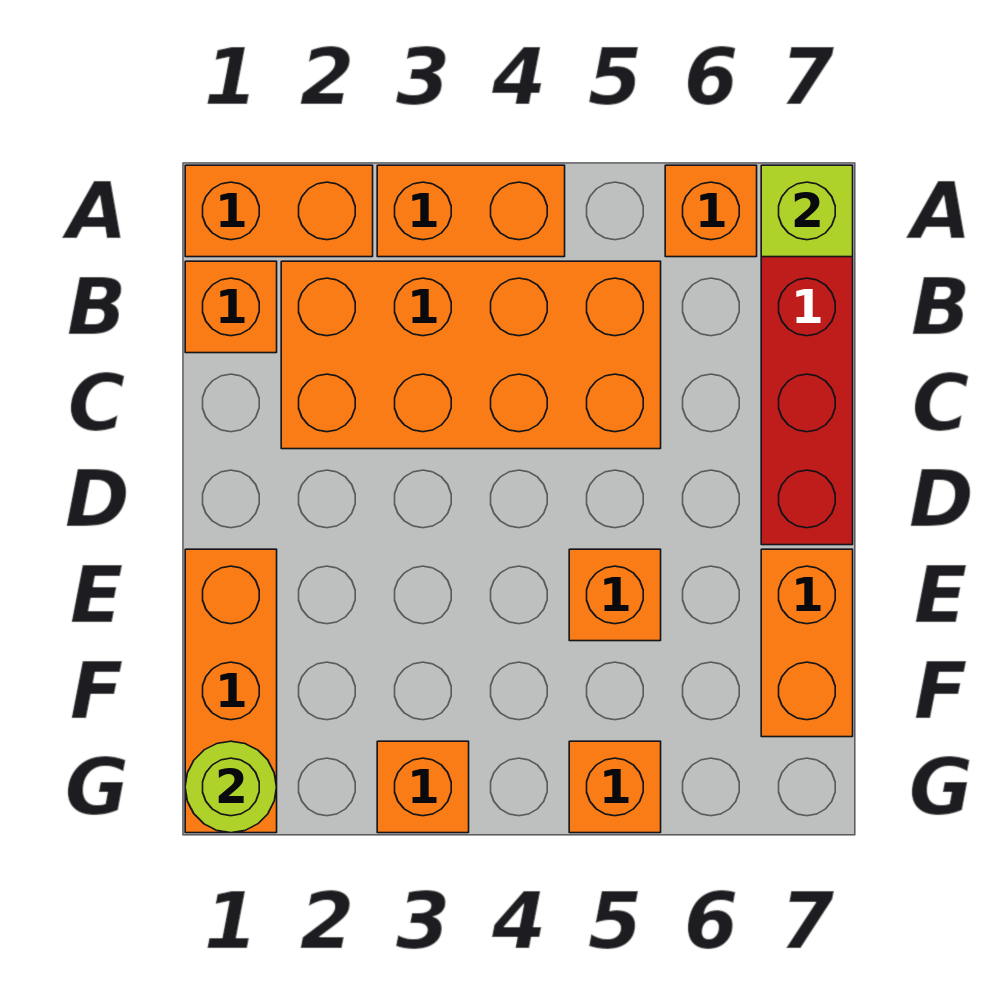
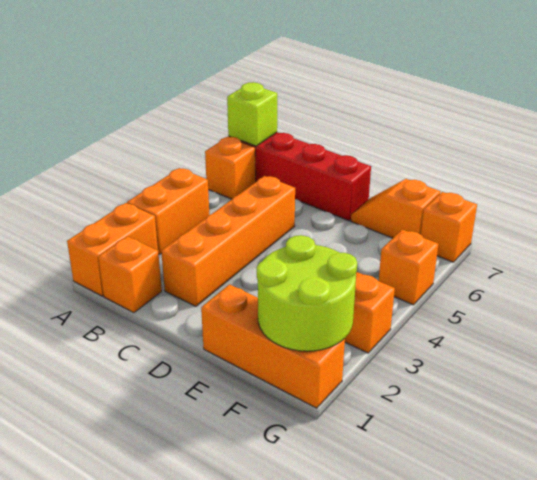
orange 2x4 brick [281,261,661,449] -> orange 1x4 brick [161,176,295,306]
orange 1x1 brick [569,549,661,641] -> orange 1x1 brick moved to [421,192,477,262]
orange 1x2 brick [761,549,853,737] -> orange 1x2 slope [351,179,440,238]
lime 1x1 round brick [185,741,277,833] -> lime 2x2 round brick [257,235,357,351]

